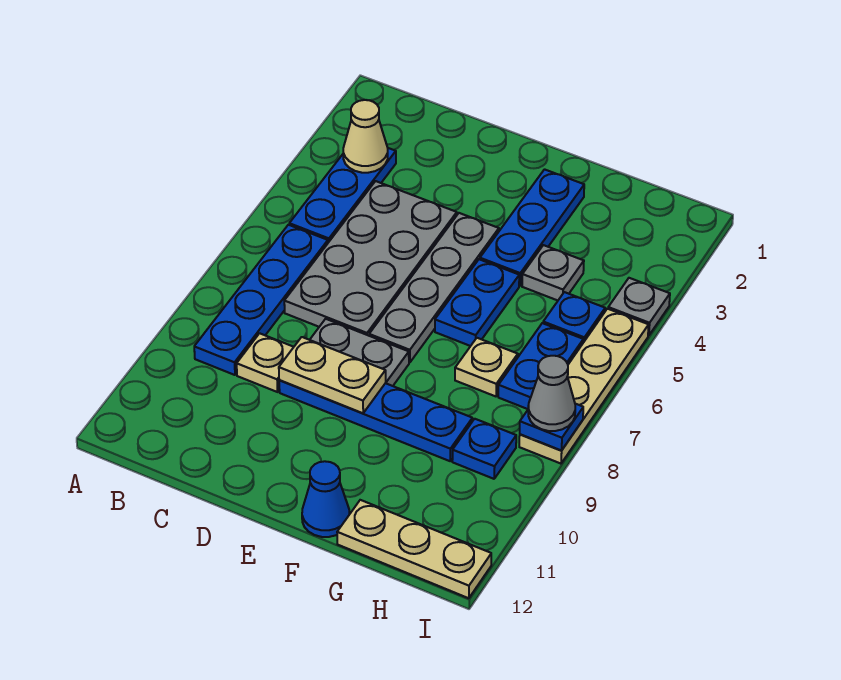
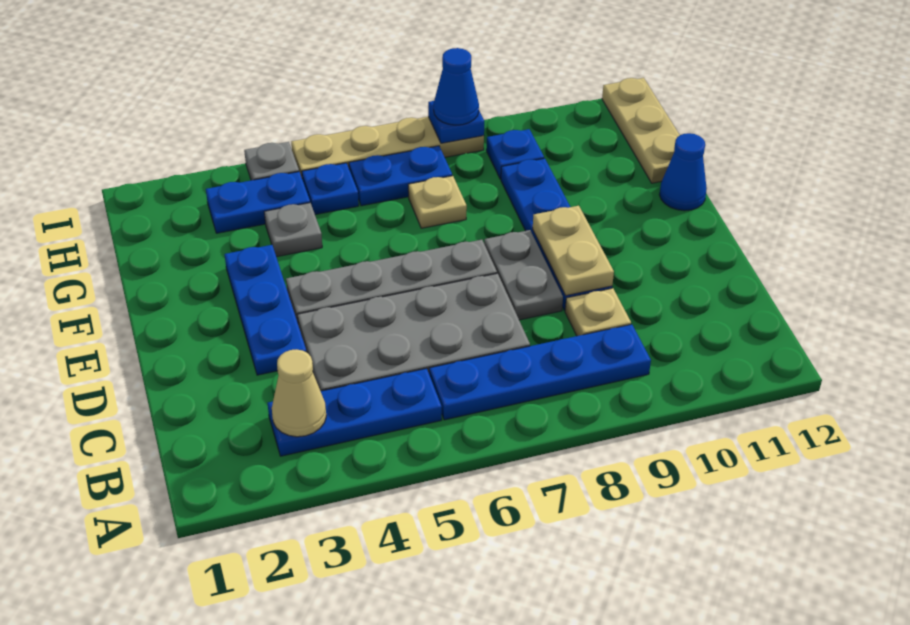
blue 1x3 plate [480,169,584,286] -> blue 1x3 plate turned to [225,245,306,375]
blue 1x2 plate [435,259,519,346] -> blue 1x2 plate moved to [206,172,310,233]
grey 1x1 cone [528,356,575,431] -> blue 1x1 cone [434,48,479,125]

